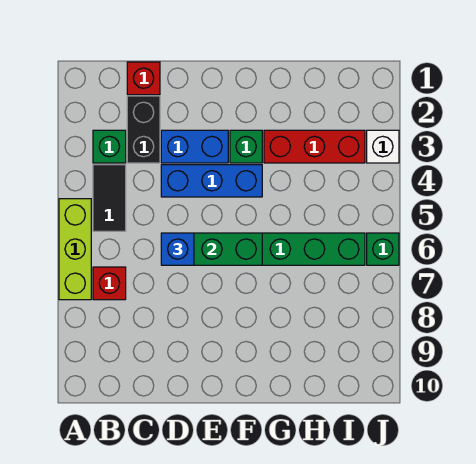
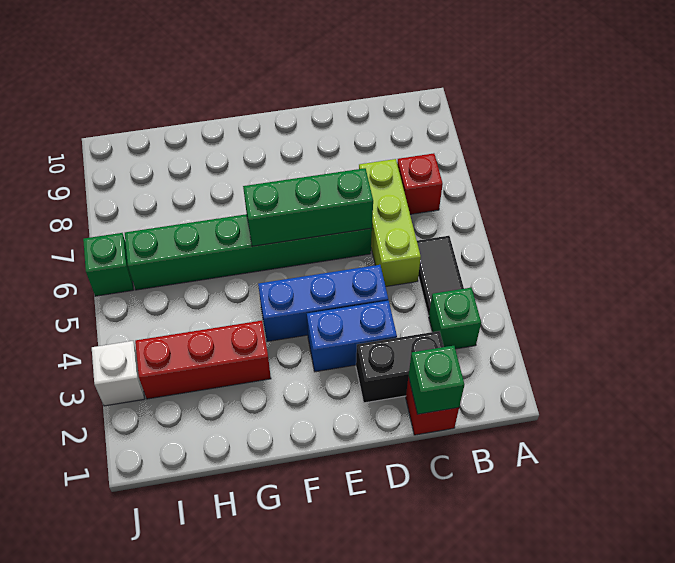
lime 1x3 brick [59,199,91,300] -> lime 1x3 brick moved to [359,159,421,287]
black 1x2 brick [127,96,160,163] -> black 1x2 brick turned to [356,331,444,403]
blue 1x1 brick [161,233,194,265] -> none
green 1x1 brick [230,130,262,163] -> green 1x1 brick moved to [409,346,464,414]

